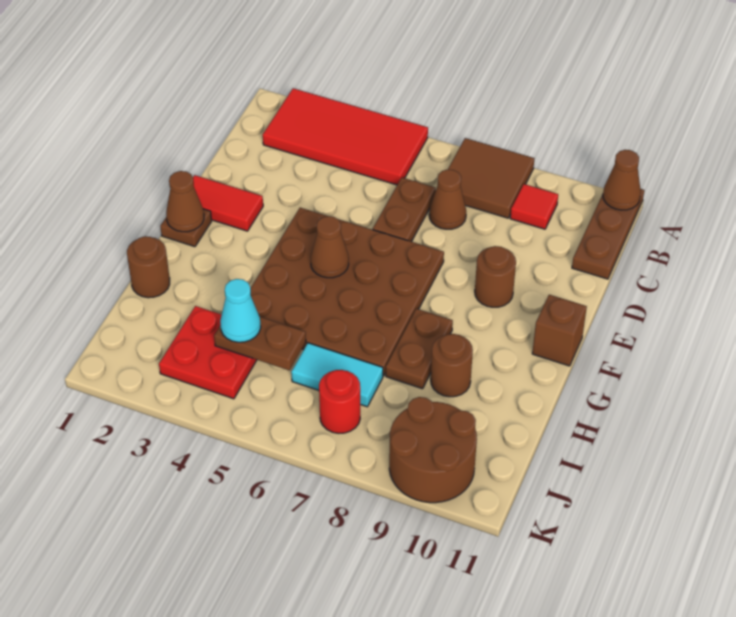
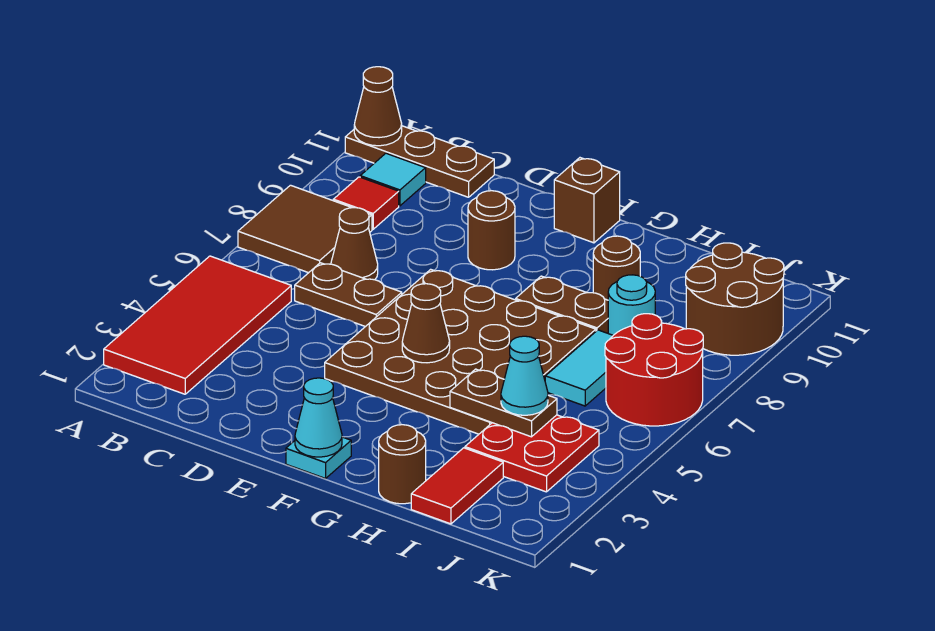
none -> cyan 1x1 tile [360,153,426,206]
red 1x2 tile [193,175,263,231] -> red 1x2 tile moved to [411,448,503,524]
brown 1x1 plate [160,209,212,247] -> cyan 1x1 plate [286,437,351,478]
brown 1x1 cone [166,171,204,232] -> cyan 1x1 cone [295,378,342,457]
brown 1x2 plate [214,316,306,370] -> brown 1x2 plate turned to [450,369,557,437]
none -> cyan 1x1 round brick [608,275,655,335]
red 1x1 round brick [319,370,360,433] -> red 2x2 round brick [605,314,703,426]

